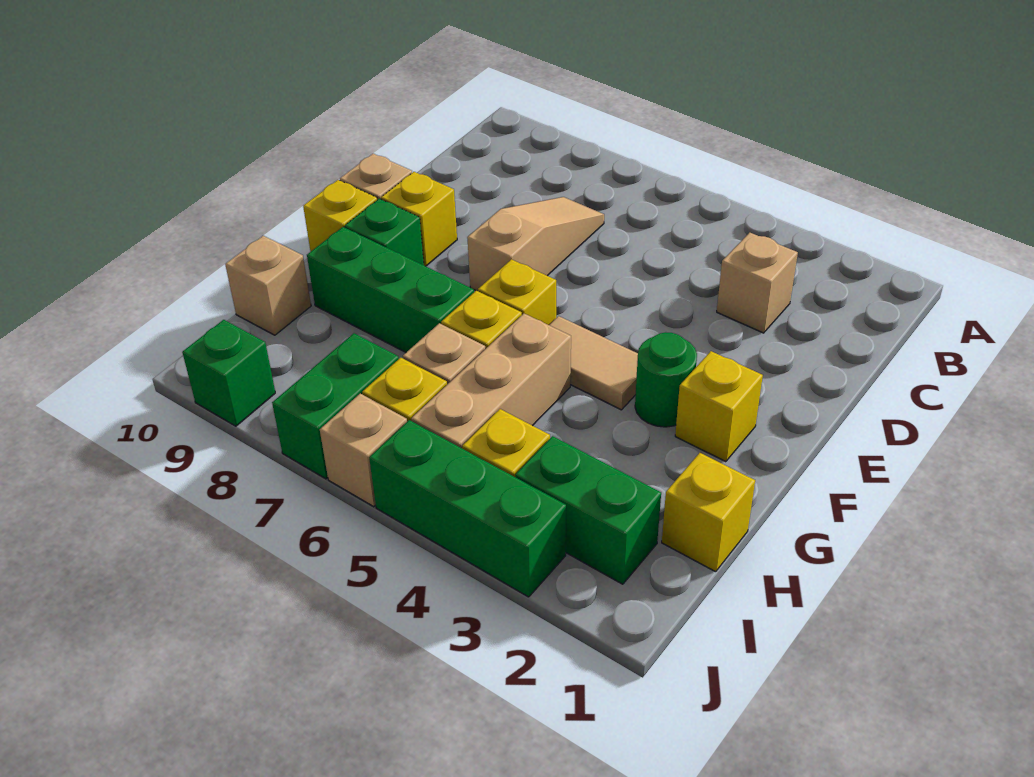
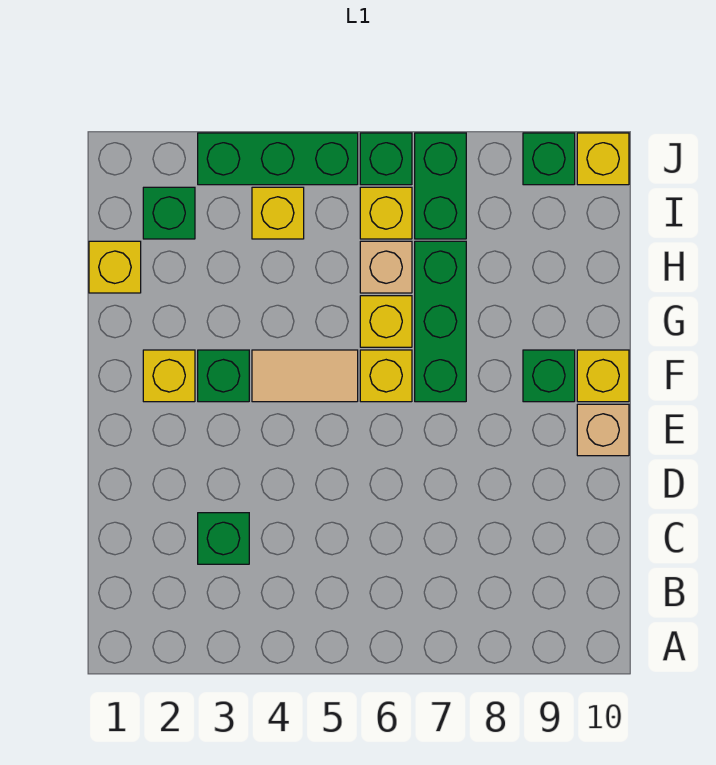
tan 1x1 brick [717,233,798,333] -> green 1x1 brick [198,513,249,564]
tan 1x3 slope [467,197,604,291] -> none
yellow 1x1 brick [381,172,457,266] -> yellow 1x1 brick moved to [577,133,629,185]
green 1x1 round brick [635,332,697,427] -> green 1x1 brick [198,350,249,402]
tan 1x3 brick [411,314,571,448] -> none
green 1x3 brick [307,227,474,352] -> green 1x3 brick turned to [415,241,466,402]
tan 1x1 brick [225,236,311,335] -> none
green 1x2 brick [515,436,661,584] -> green 1x1 brick [143,187,195,239]
tan 1x1 brick [320,394,407,507] -> green 1x1 brick [360,133,412,185]

